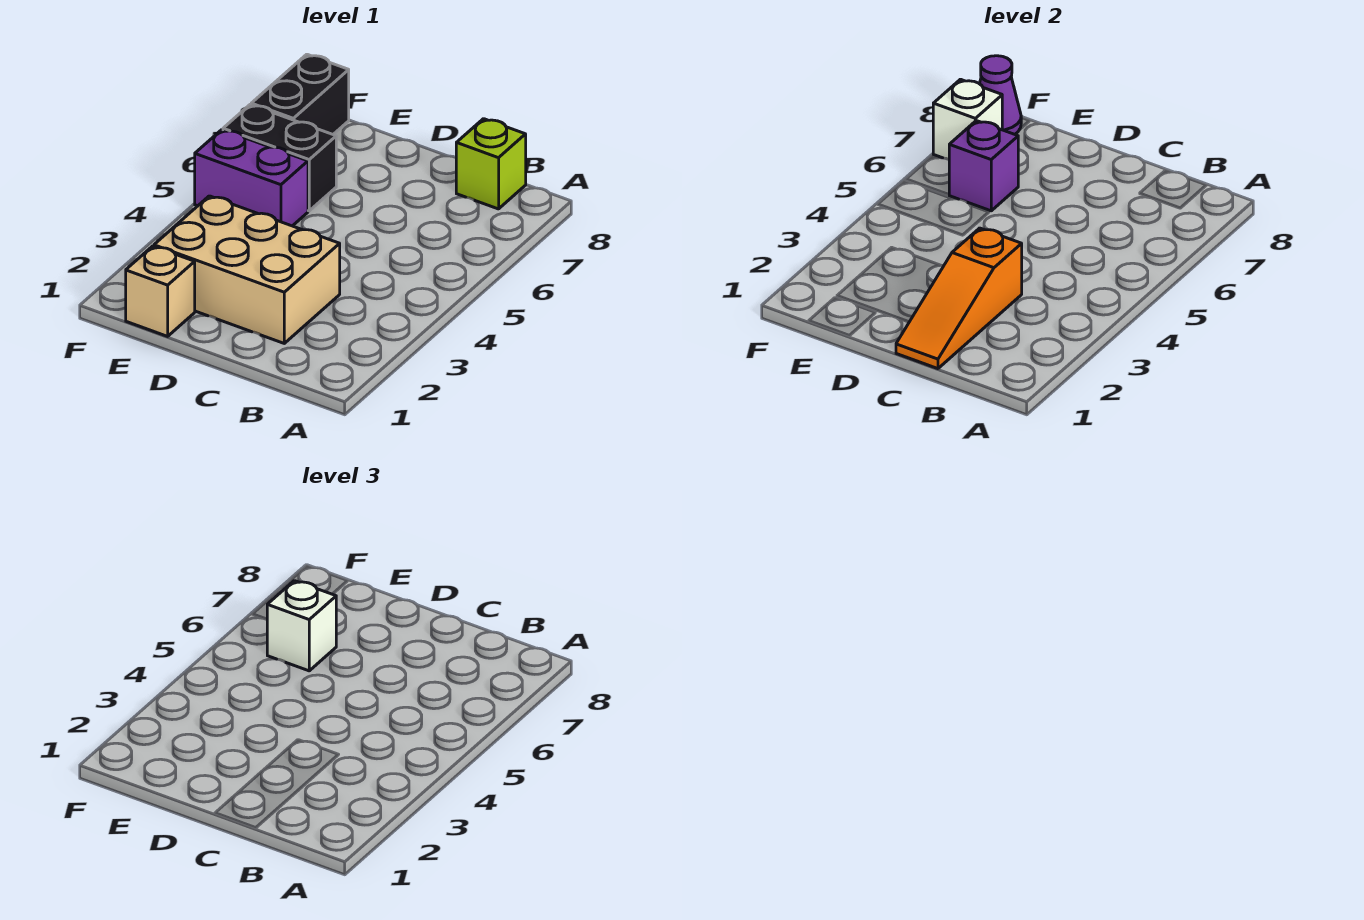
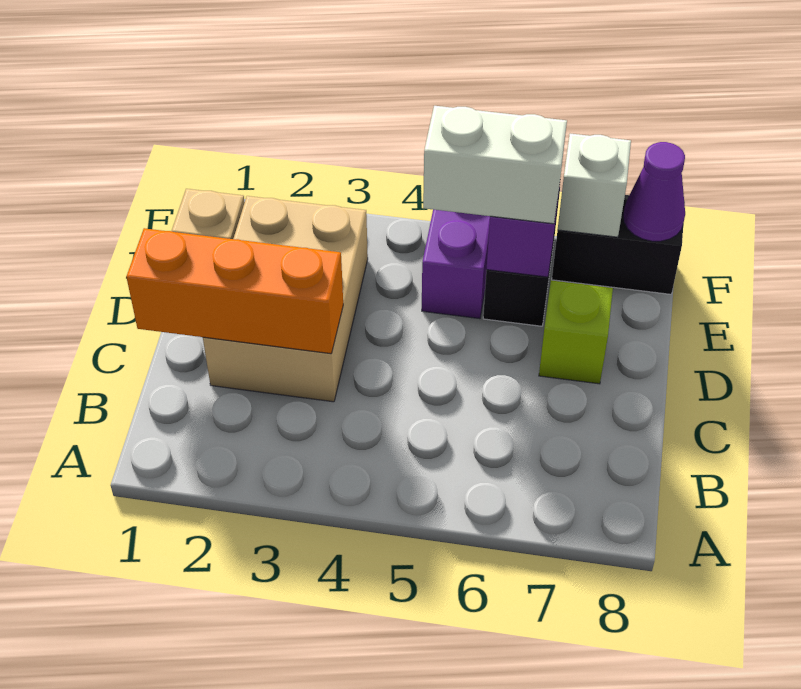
lime 1x1 brick [456,119,526,209] -> lime 1x1 brick moved to [539,280,613,384]
orange 1x3 slope [896,228,1022,369] -> orange 1x3 brick [126,228,343,354]
white 1x1 brick [267,581,336,671] -> white 1x2 brick [423,106,567,224]

